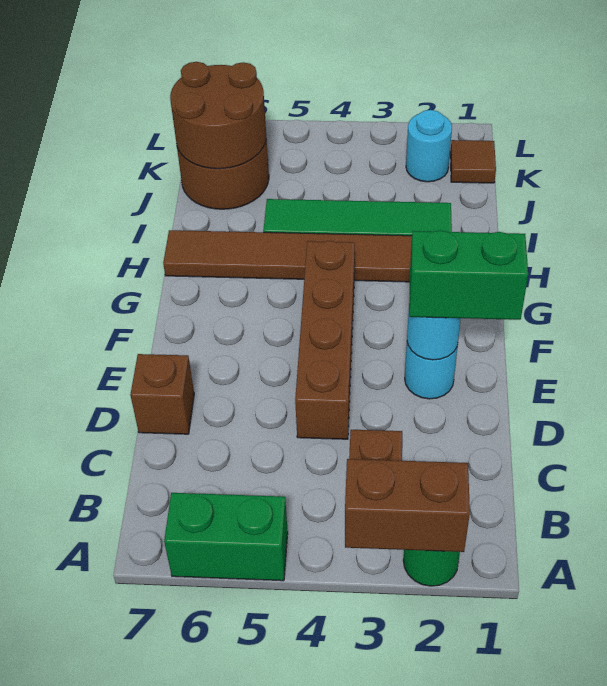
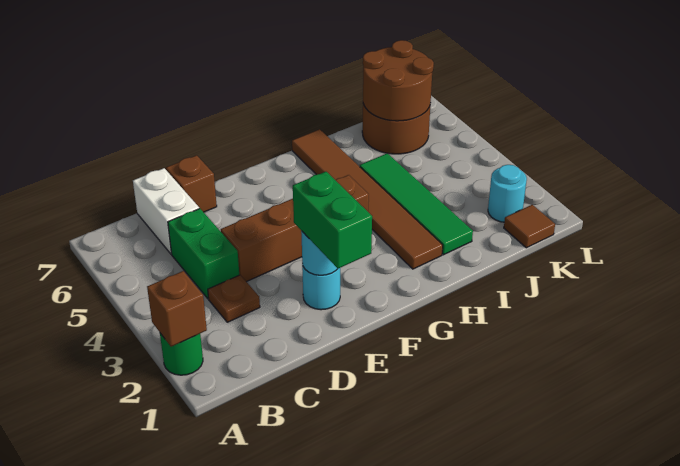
brown 1x2 brick [345,459,470,552] -> brown 1x1 brick [147,271,207,347]
green 1x2 brick [164,493,288,581] -> green 1x2 brick moved to [168,208,239,299]
none -> white 1x2 brick [133,168,199,254]

